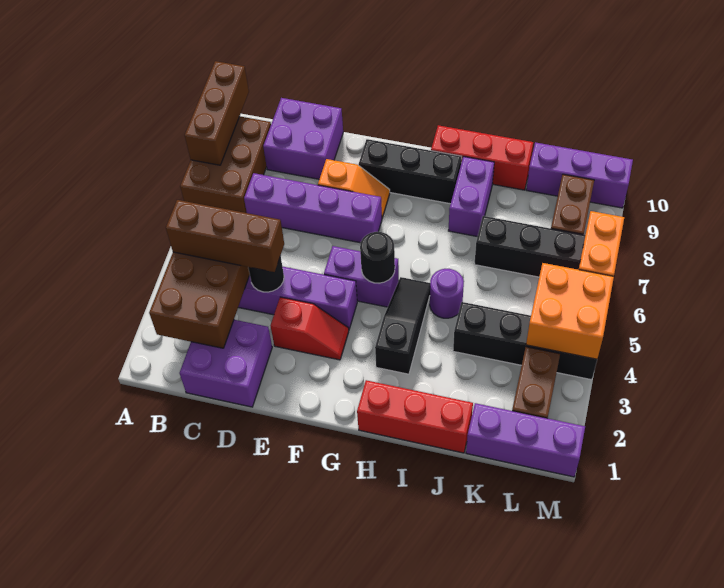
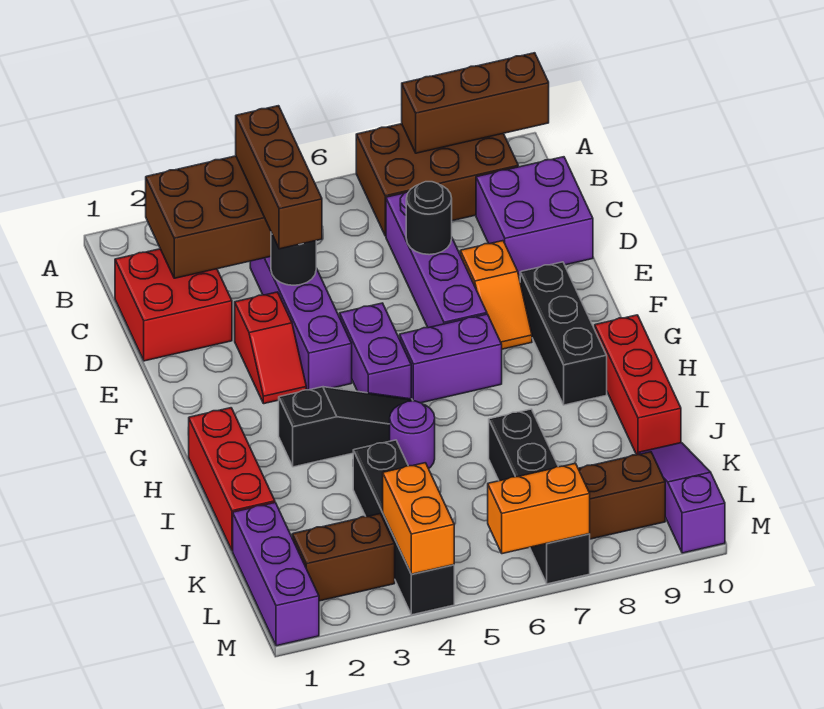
purple 2x2 brick [180,320,272,407] -> red 2x2 brick [115,249,232,361]
black 1x1 round brick [360,232,395,283] -> black 1x1 round brick moved to [406,182,452,255]
purple 1x2 brick [449,157,494,237] -> purple 1x2 brick moved to [400,314,502,403]
purple 1x3 brick [526,142,633,208] -> purple 1x3 slope [639,443,725,553]
orange 2x2 brick [526,263,614,359] -> orange 1x2 brick [383,463,454,574]

